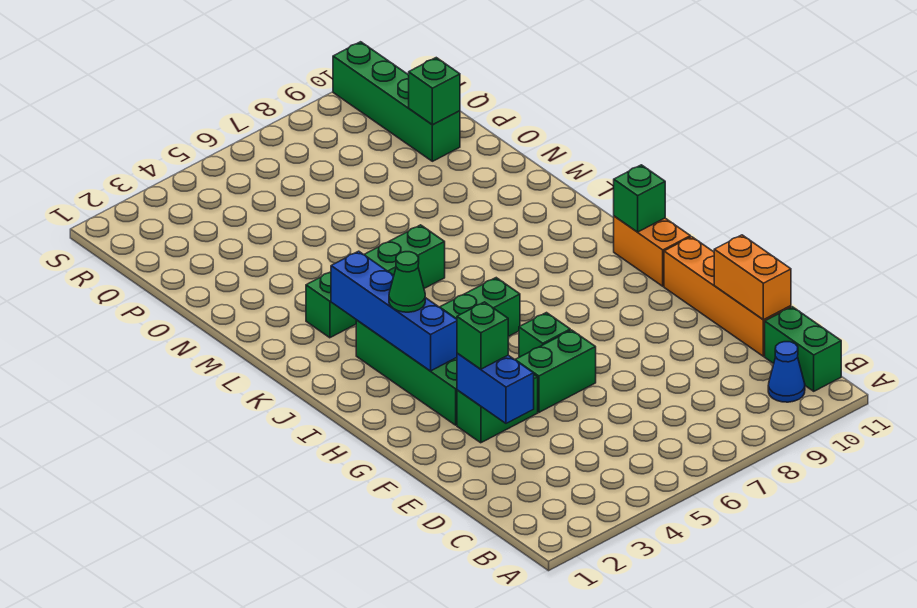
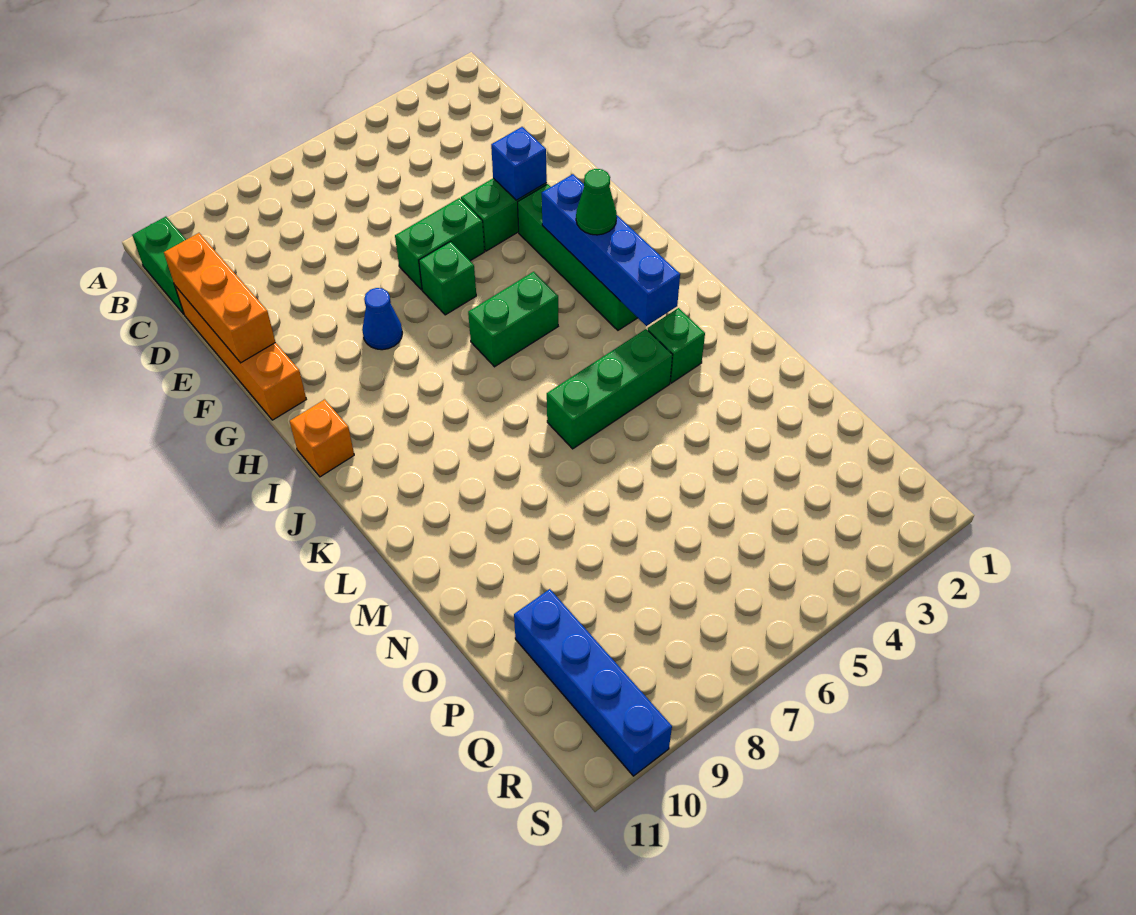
blue 1x1 cone [768,342,805,402] -> blue 1x1 cone moved to [362,288,402,350]
orange 1x2 brick [714,235,791,320] -> orange 1x3 brick [164,233,275,363]
blue 1x2 brick [457,353,534,423] -> blue 1x1 brick [491,127,547,200]
green 1x1 brick [457,302,508,369] -> none
orange 1x2 brick [614,216,690,286] -> orange 1x1 brick [290,399,354,477]
green 1x1 brick [614,165,665,232] -> none
green 1x4 brick [333,42,460,161] -> blue 1x4 brick [514,589,672,776]
green 1x1 brick [409,58,460,125] -> none

